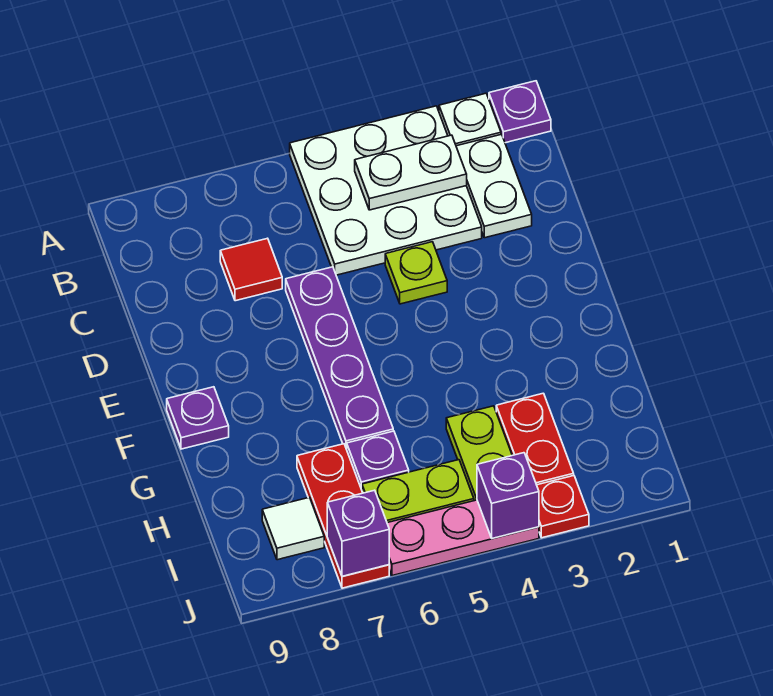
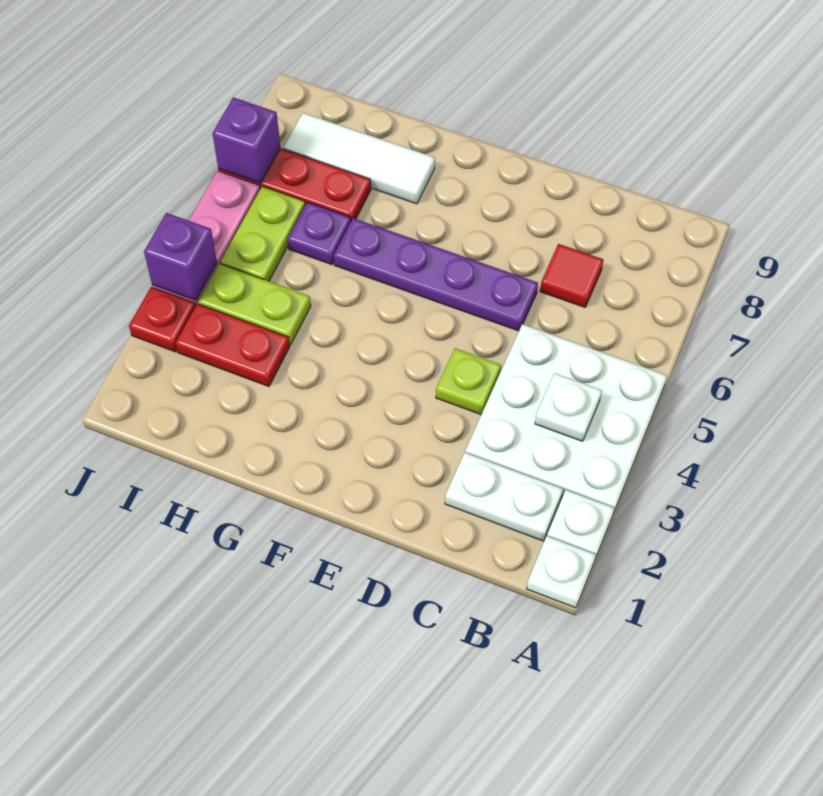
purple 1x1 plate [489,81,551,143] -> white 1x1 plate [527,536,596,608]
white 1x2 plate [355,135,467,210] -> white 1x1 plate [535,373,602,441]
purple 1x1 plate [167,387,229,449] -> none
white 1x1 tile [262,497,324,560] -> white 1x3 tile [284,113,435,204]

